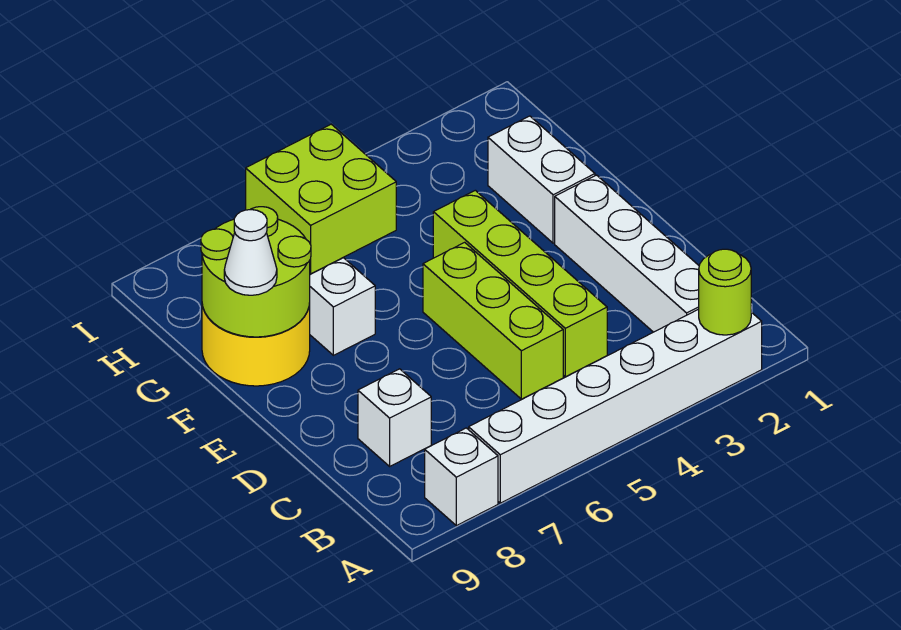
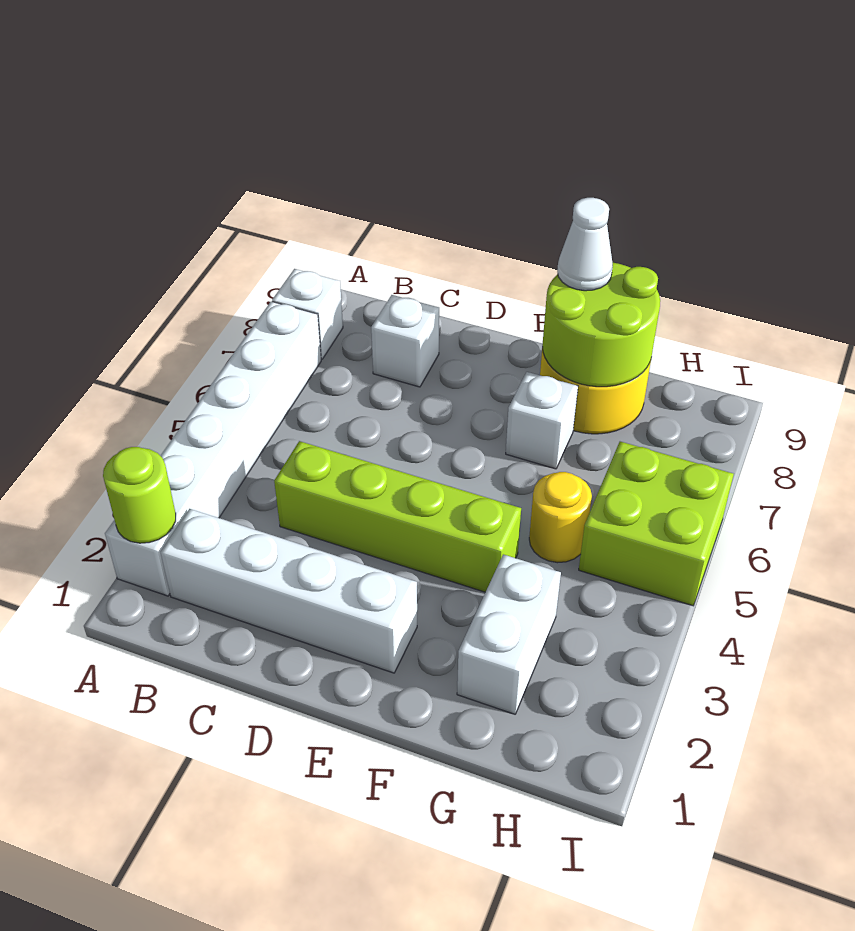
lime 1x3 brick [423,242,563,399] -> none
white 1x2 brick [488,116,595,243] -> white 1x2 brick turned to [457,554,561,714]
none -> yellow 1x1 round brick [529,472,592,563]

